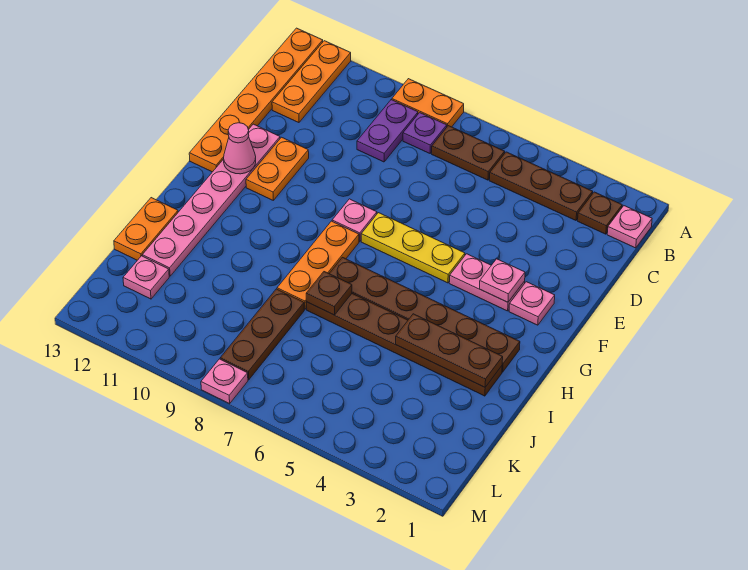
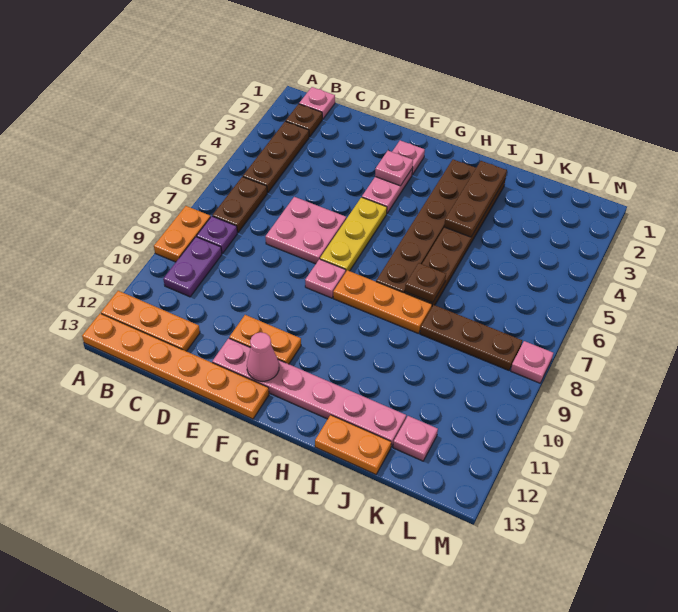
purple 1x2 plate [357,100,418,162] -> purple 1x2 plate turned to [163,237,222,297]
none -> pink 2x2 plate [265,197,346,264]

